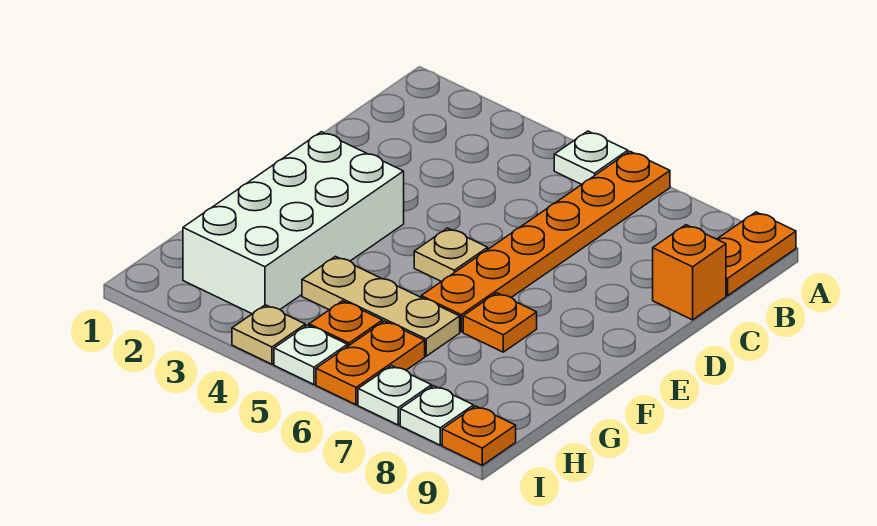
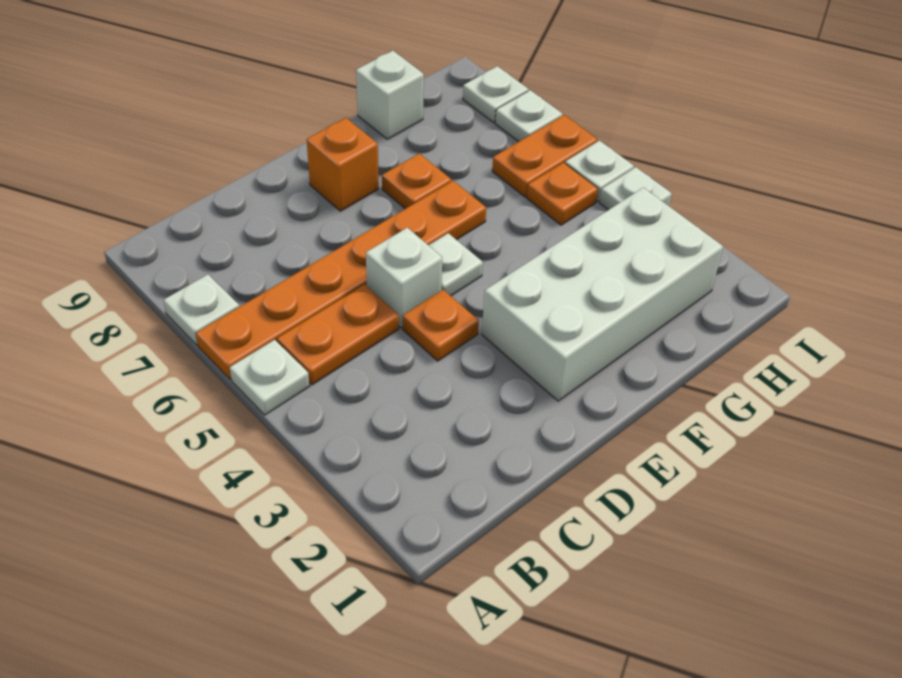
none -> white 1x1 plate [164,275,239,345]
orange 1x2 plate [717,212,796,296] -> orange 1x2 plate moved to [277,285,399,385]
orange 1x1 brick [653,225,726,320] -> orange 1x1 brick moved to [307,118,379,211]
none -> white 1x1 brick [366,228,442,328]
tan 1x1 plate [414,228,488,282] -> white 1x1 plate [429,233,483,296]
tan 1x3 plate [302,256,460,356] -> none
none -> white 1x1 brick [356,51,424,139]
tan 1x1 plate [232,305,305,364] -> white 1x1 plate [600,167,672,210]
orange 1x1 plate [442,406,516,465] -> orange 1x1 plate moved to [403,290,479,361]

